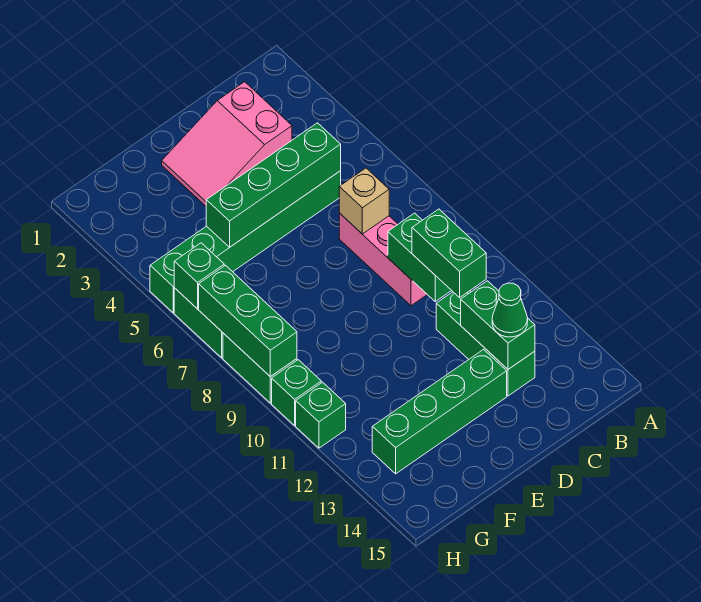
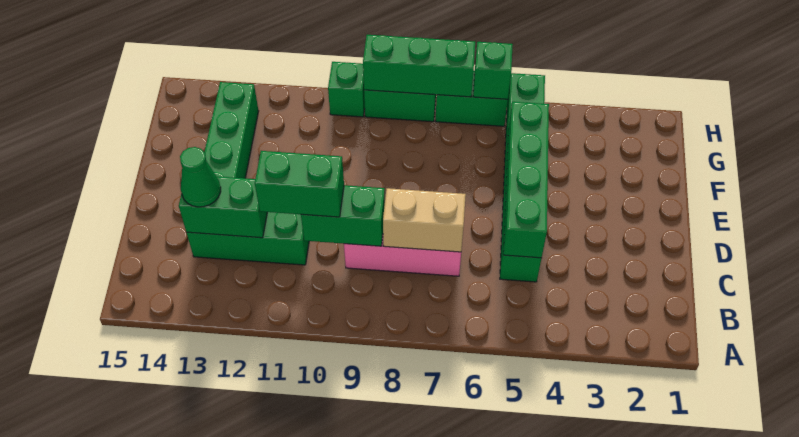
pink 2x3 slope [162,82,292,206] -> none
tan 1x1 brick [339,168,389,234] -> tan 1x2 brick [383,188,466,252]
green 1x1 brick [296,382,346,448] -> none

